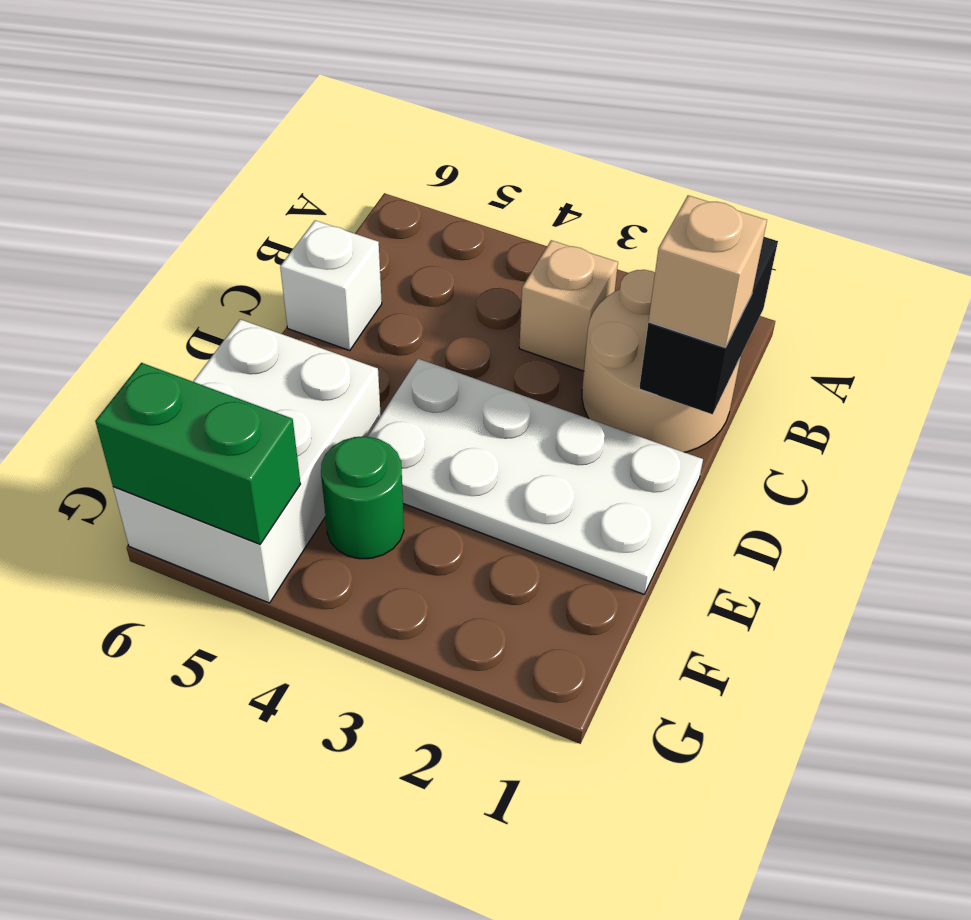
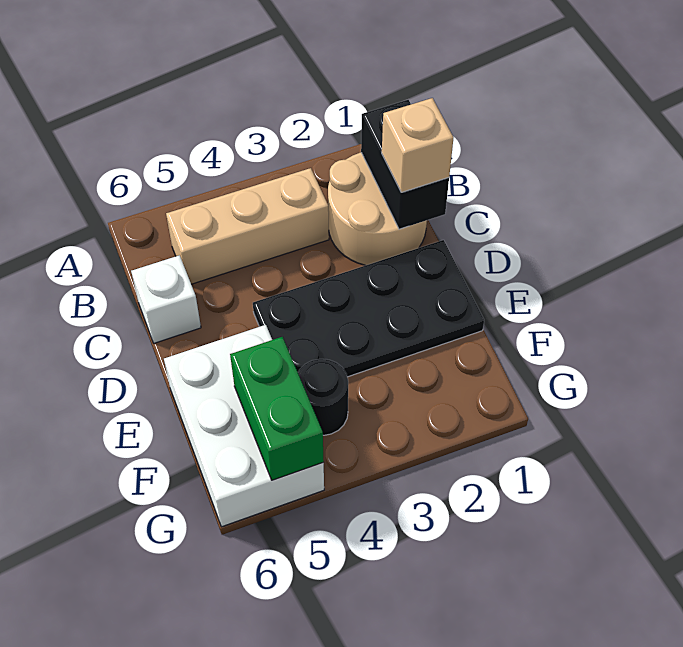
tan 1x1 brick [519,240,618,371] -> tan 1x3 brick [166,168,329,284]
white 2x4 plate [367,359,703,594] -> black 2x4 plate [253,240,484,377]
green 1x1 round brick [321,437,404,559] -> black 1x1 round brick [298,359,348,435]
green 1x2 brick [95,363,300,544] -> green 1x2 brick turned to [230,337,324,480]

